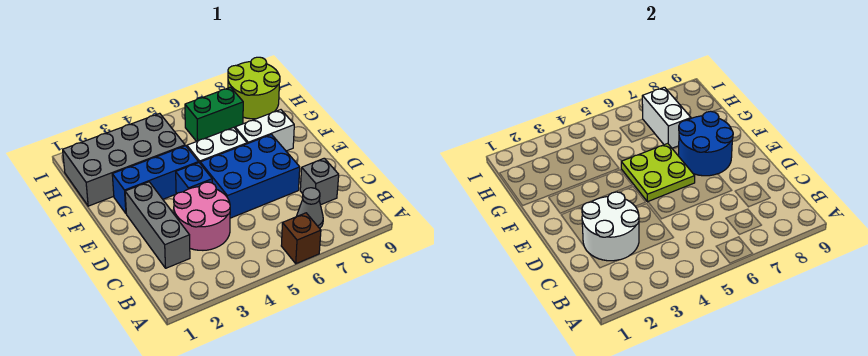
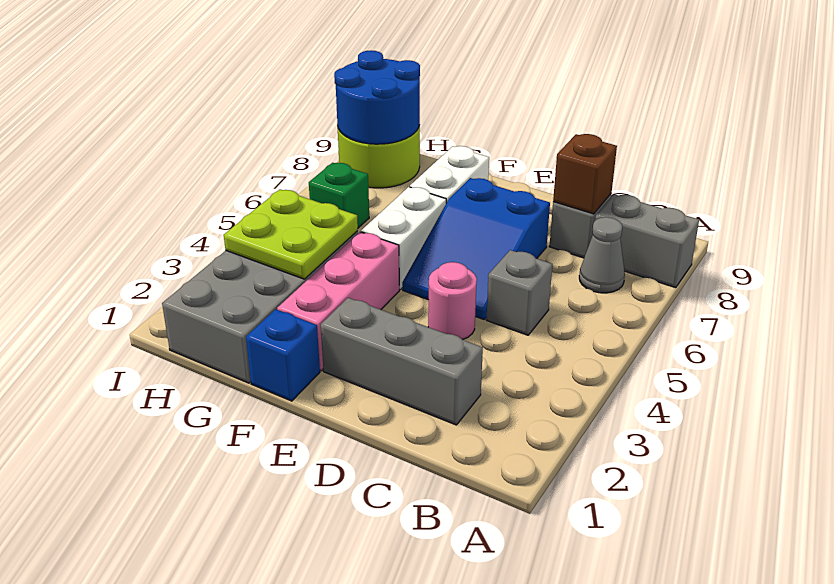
brown 1x1 brick [281,213,321,264] -> brown 1x1 brick moved to [553,134,617,214]
none -> grey 1x2 brick [595,194,699,288]
white 2x2 round brick [582,192,639,261] -> none
pink 2x2 round brick [174,182,230,250] -> pink 1x1 round brick [428,262,477,340]
none -> grey 1x1 brick [487,250,552,335]
blue 2x3 brick [200,135,300,218] -> blue 2x3 slope [402,178,550,319]
blue 1x1 brick [176,163,212,194] -> blue 1x1 brick moved to [246,309,320,401]
lime 2x2 plate [621,143,695,202] -> lime 2x2 plate moved to [224,189,358,279]
blue 2x2 round brick [679,111,733,176] -> blue 2x2 round brick moved to [334,50,420,144]
blue 1x3 brick [112,146,199,213] -> pink 1x3 brick [277,232,399,371]
white 1x2 brick [642,87,691,148] -> none
green 1x2 brick [185,87,243,141] -> green 1x1 brick [309,163,369,228]

